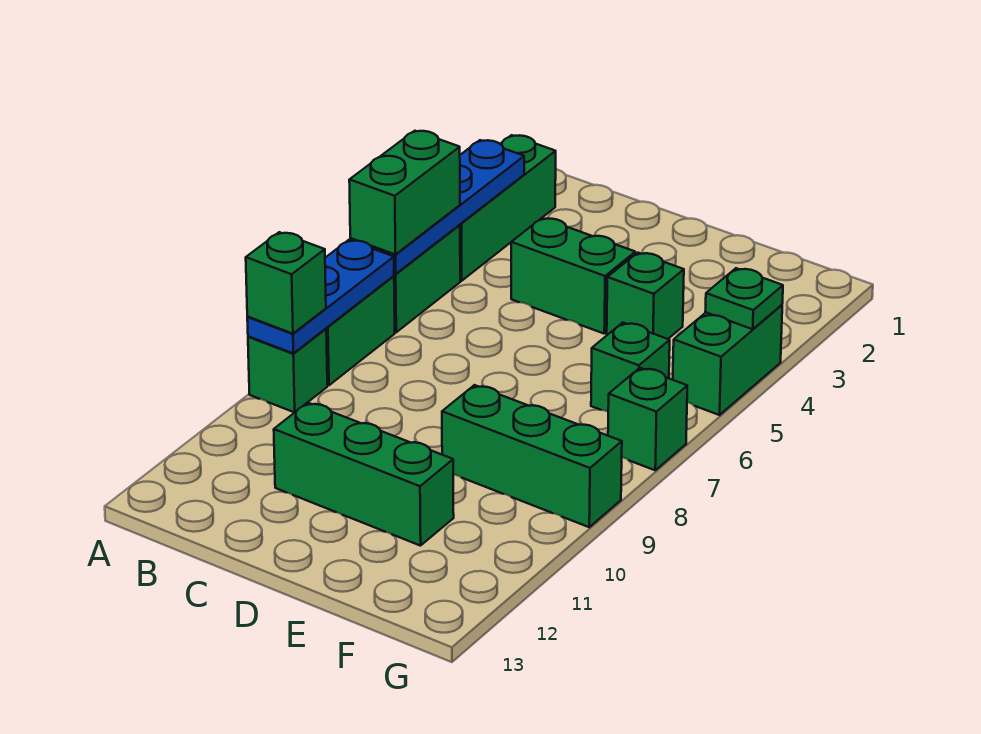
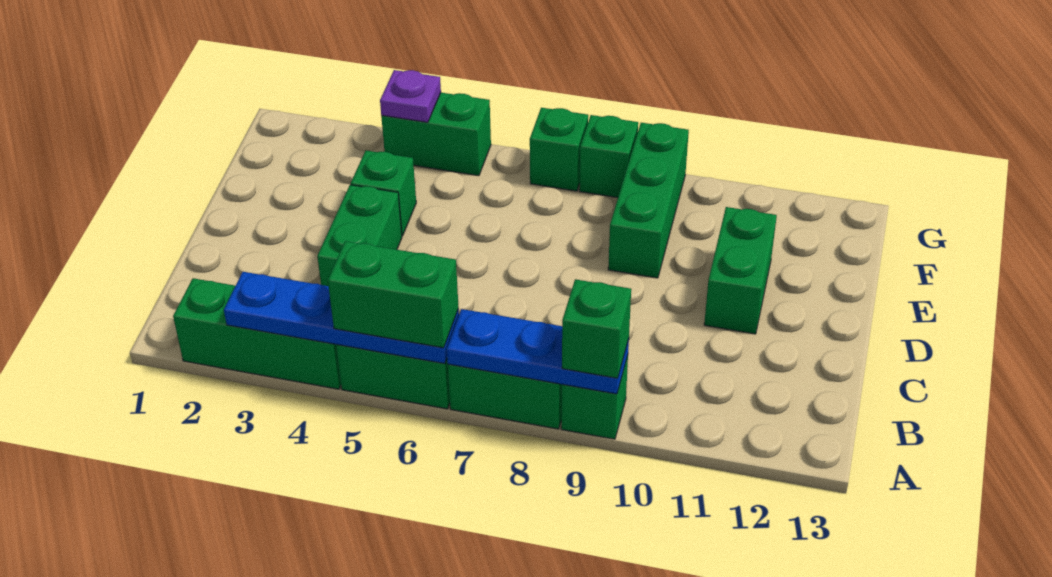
green 1x3 brick [274,402,454,546] -> green 1x2 brick [704,207,777,334]
green 1x1 brick [591,323,670,412] -> green 1x1 brick moved to [579,115,638,198]
green 1x1 plate [705,268,783,329] -> purple 1x1 plate [380,70,441,122]

